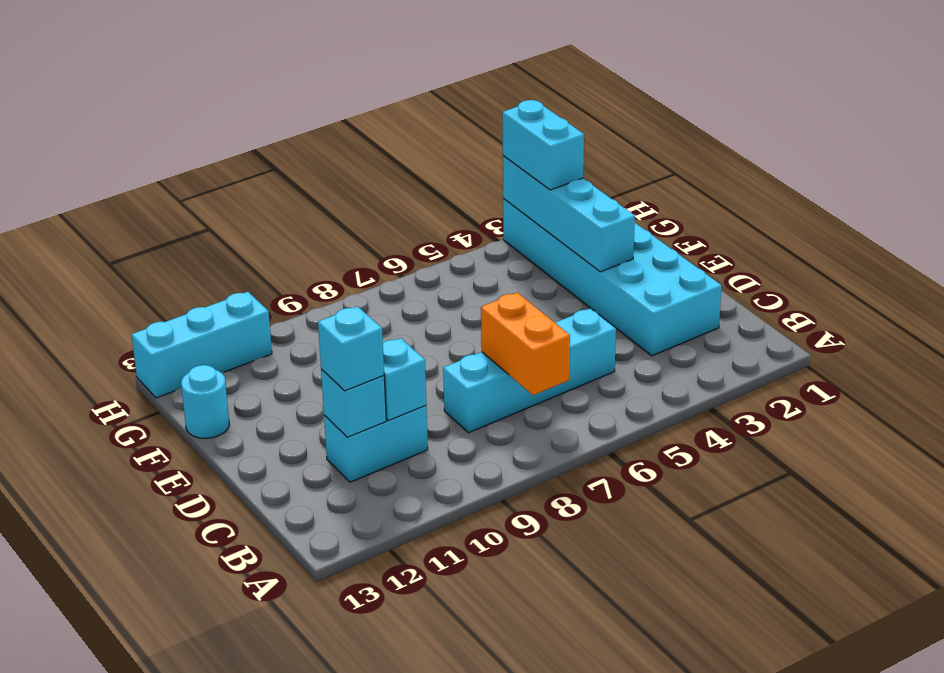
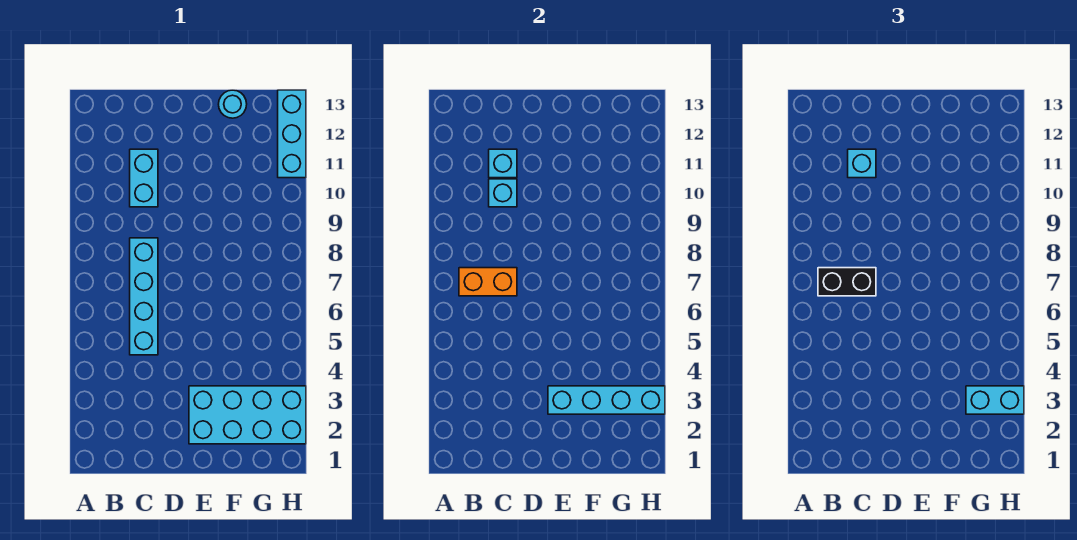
none -> black 1x2 brick [818,268,876,296]
cyan 2x6 brick [503,198,722,356] -> cyan 2x4 brick [189,386,306,444]

